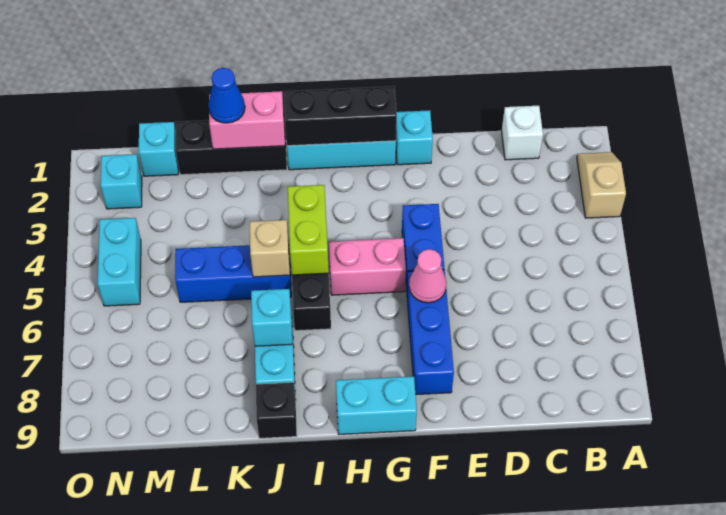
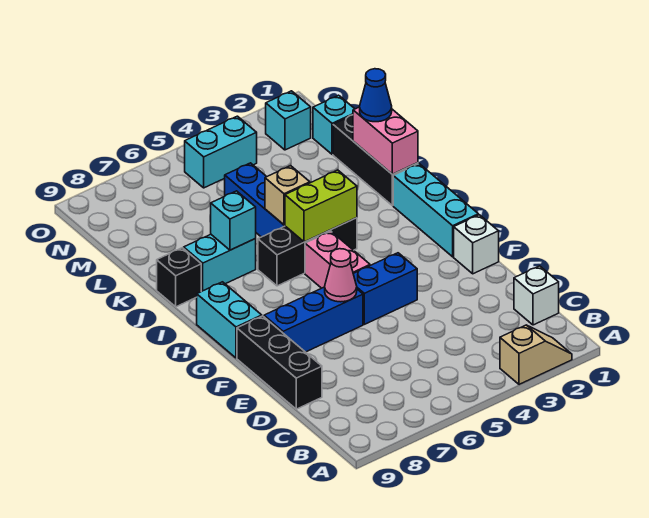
cyan 1x1 brick [396,110,433,165] -> white 1x1 brick [454,215,499,274]
black 1x3 brick [284,86,397,146] -> black 1x3 brick moved to [237,316,322,409]

